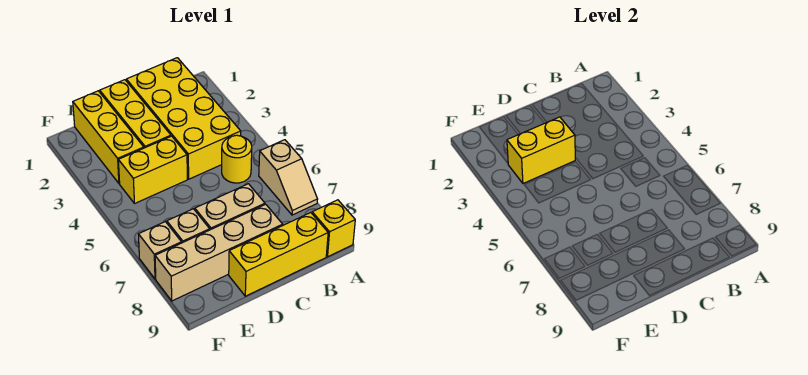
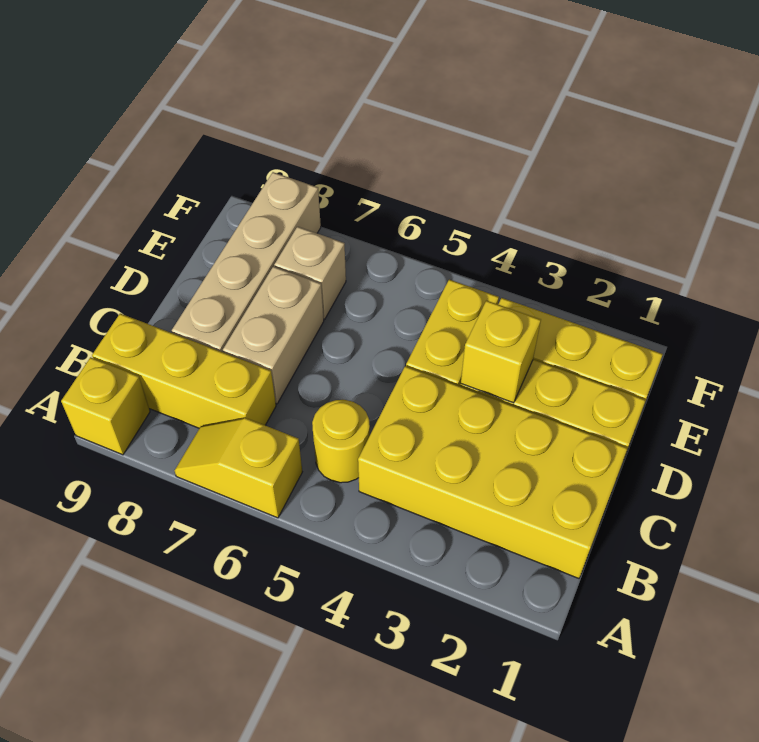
tan 1x2 slope [259,140,318,215] -> yellow 1x2 slope [175,418,302,518]
yellow 1x3 brick [229,213,328,296] -> yellow 1x3 brick turned to [92,314,276,428]
yellow 1x2 brick [507,117,575,184] -> yellow 1x1 brick [461,301,541,403]
tan 1x1 brick [139,222,181,279] -> none

